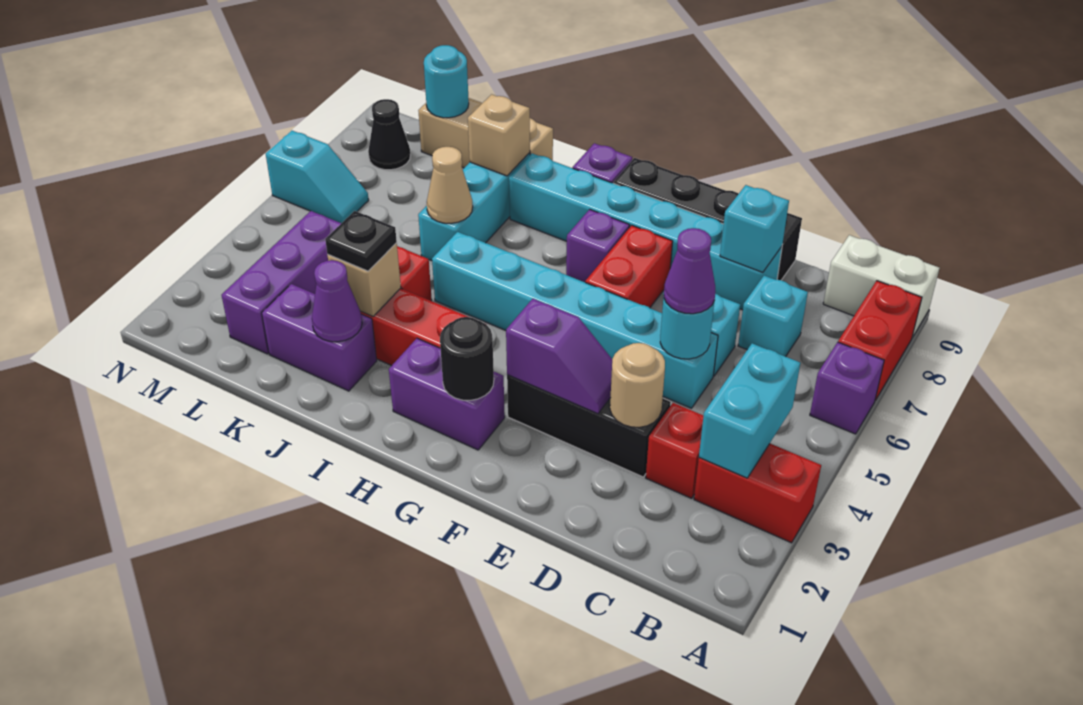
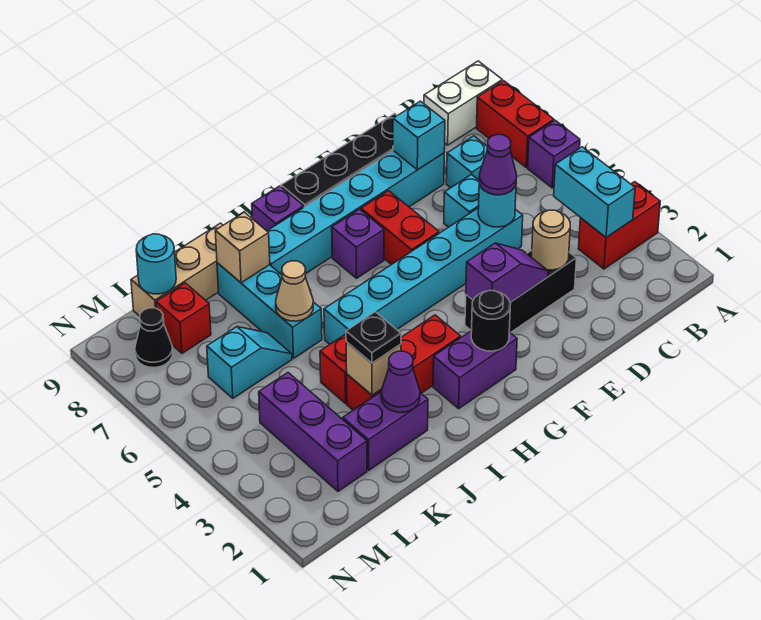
red 1x1 brick [646,403,704,498] -> red 1x1 brick moved to [156,283,211,353]
cyan 1x2 slope [266,131,369,223] -> cyan 1x2 slope moved to [207,327,292,398]

